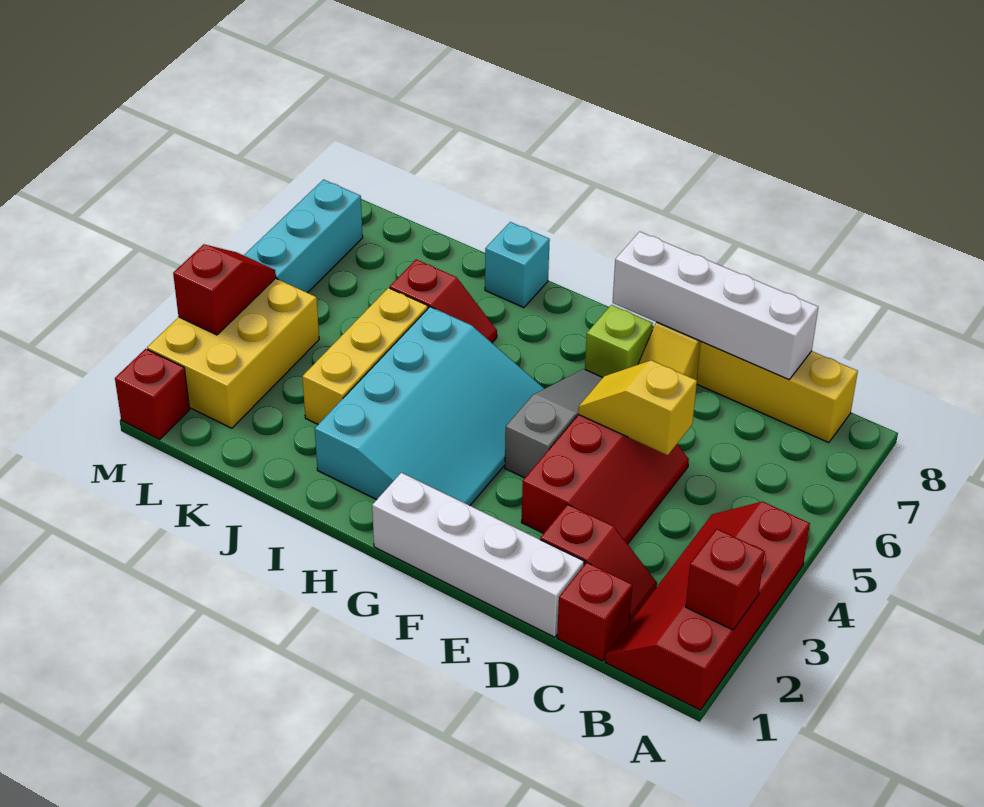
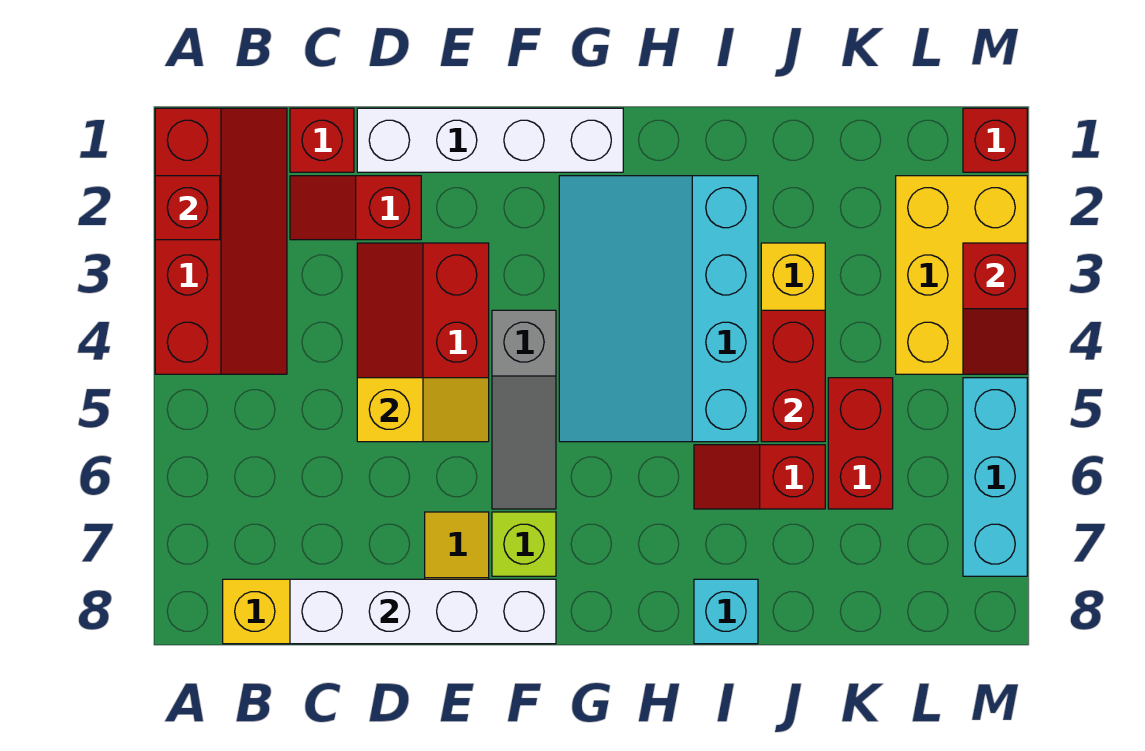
none -> red 1x2 brick [761,310,825,442]
none -> red 1x2 brick [828,378,893,509]

